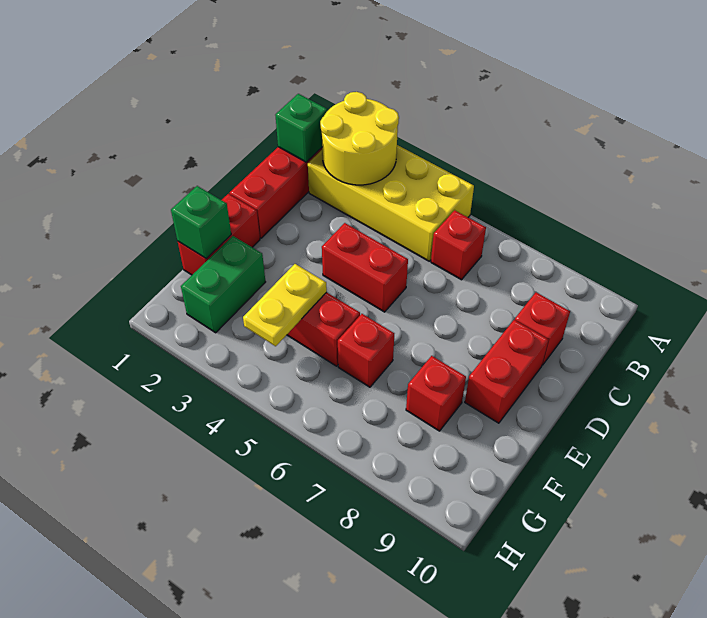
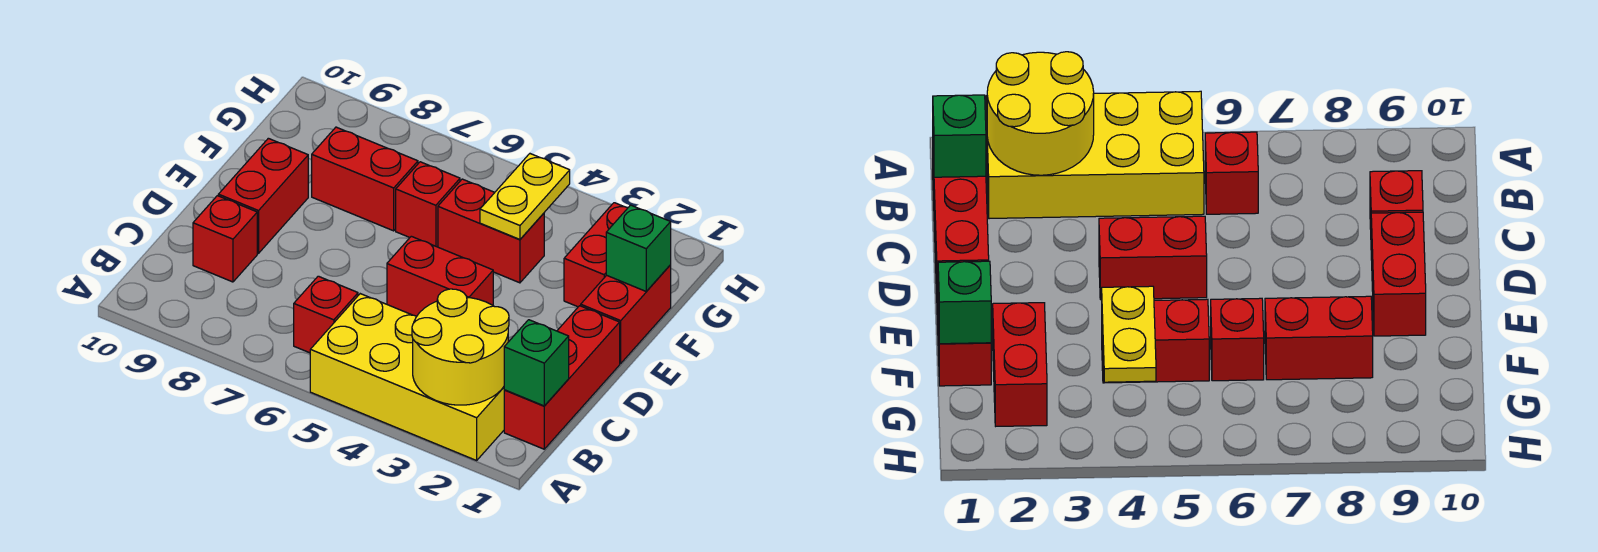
green 1x2 brick [181,236,265,333] -> red 1x2 brick [564,203,627,307]
red 1x1 brick [406,356,466,431] -> red 1x2 brick [312,127,418,231]

